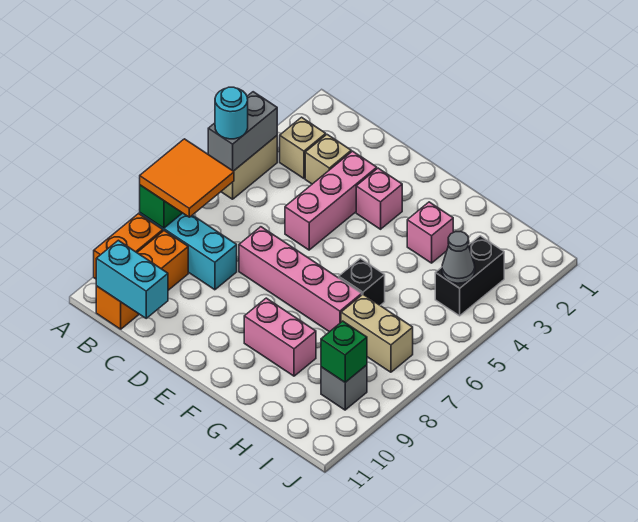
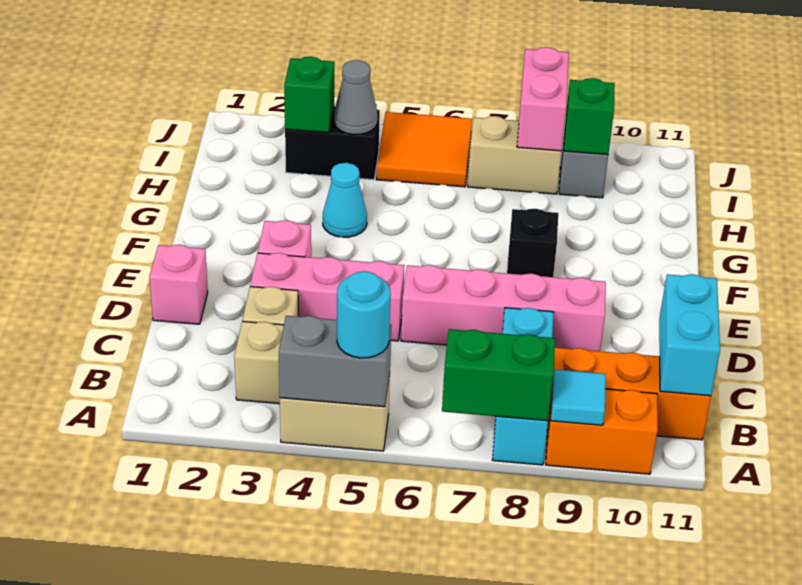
orange 2x2 tile [140,139,234,217] -> orange 2x2 tile moved to [376,112,472,187]
none -> cyan 1x1 tile [551,370,606,425]
pink 1x4 brick [239,227,362,332] -> pink 1x4 brick turned to [401,265,606,351]
pink 1x2 brick [244,298,316,376] -> pink 1x2 brick moved to [517,47,569,151]
pink 1x1 brick [407,202,453,263] -> pink 1x1 brick moved to [149,245,208,324]
none -> cyan 1x1 cone [323,163,367,237]
black 1x1 brick [339,259,385,305] -> black 1x1 brick moved to [507,209,558,277]
tan 1x2 brick [341,295,413,372] -> tan 1x2 brick turned to [468,116,561,194]
none -> green 1x1 brick [284,57,334,133]

